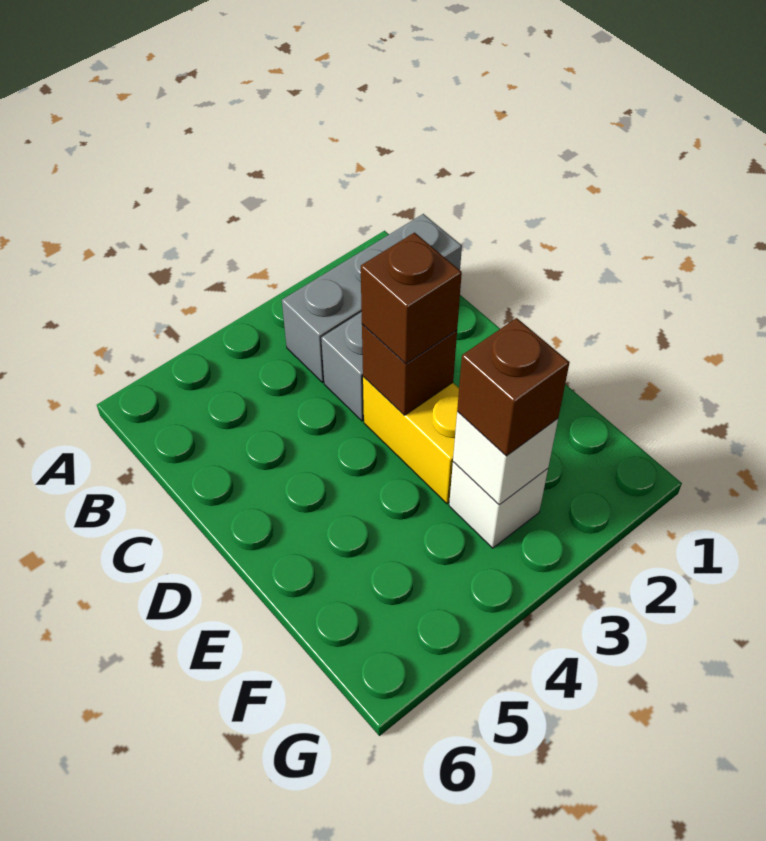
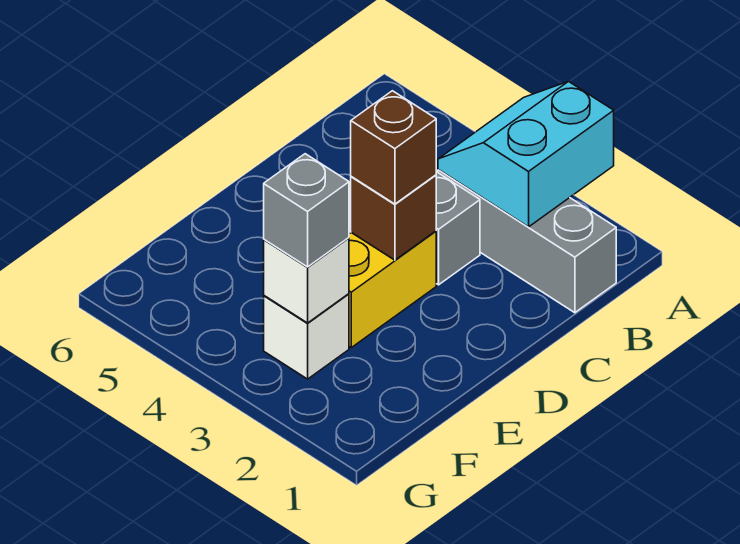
none -> cyan 2x2 slope [438,81,614,227]
brown 1x1 brick [457,318,570,456] -> grey 1x1 brick [264,154,349,267]

